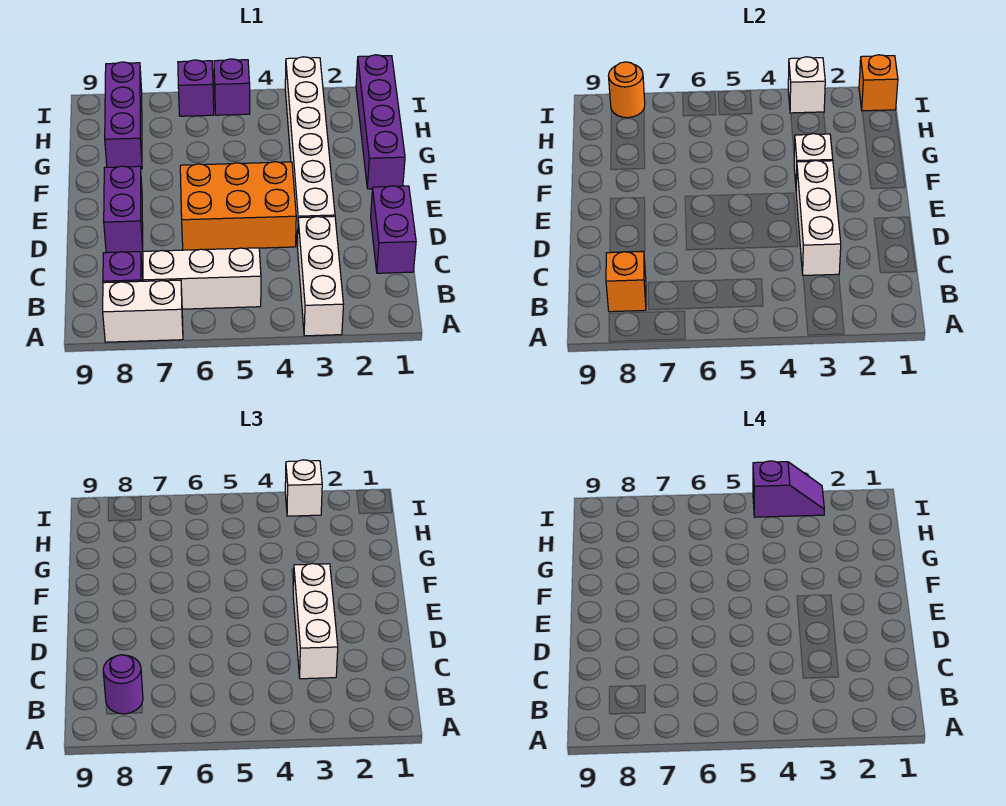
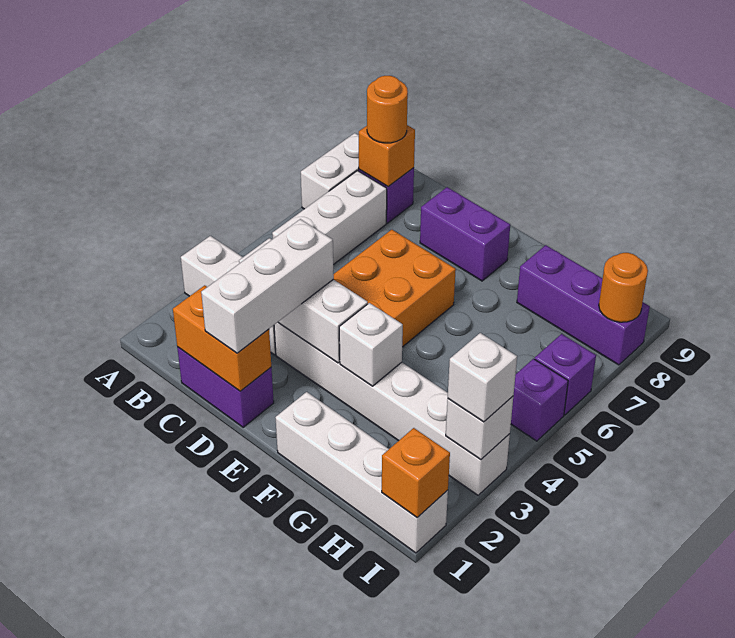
purple 1x1 round brick [103,655,143,714] -> orange 1x1 round brick [367,76,408,143]
none -> orange 1x2 brick [173,285,271,391]
white 1x3 brick [293,564,338,679] -> white 1x3 brick turned to [201,219,334,353]
purple 1x4 brick [356,55,405,189] -> white 1x4 brick [275,392,448,553]
purple 1x2 slope [753,461,824,517] -> none

